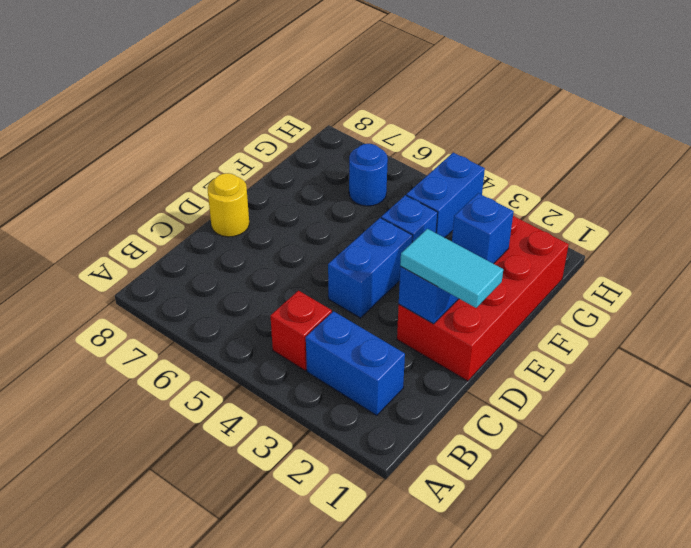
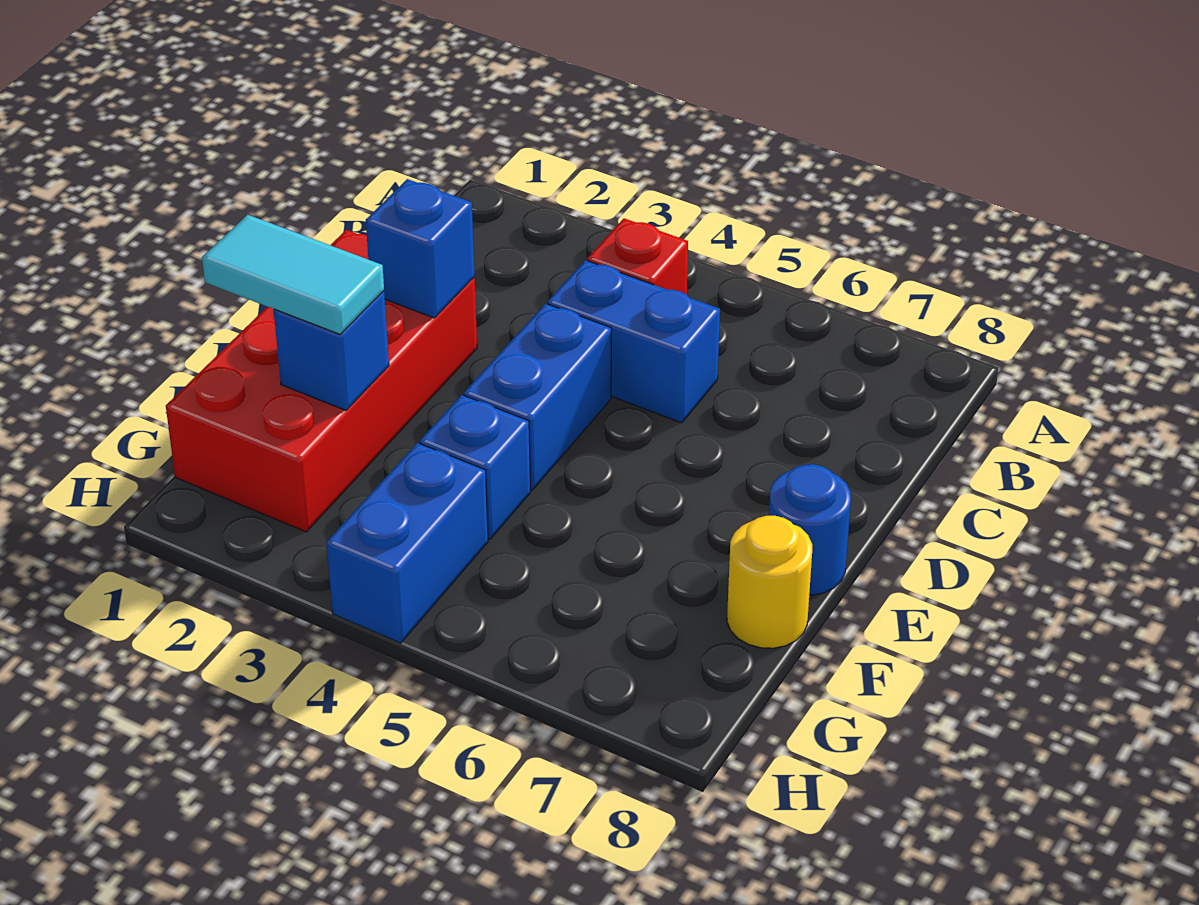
blue 1x2 brick [306,311,405,415] -> blue 1x2 brick moved to [548,260,720,423]
cyan 1x2 tile [400,229,503,308] -> cyan 1x2 tile moved to [202,215,384,334]
yellow 1x1 round brick [207,173,249,237] -> yellow 1x1 round brick moved to [727,516,812,648]
blue 1x1 round brick [349,144,388,206] -> blue 1x1 round brick moved to [769,464,851,595]

